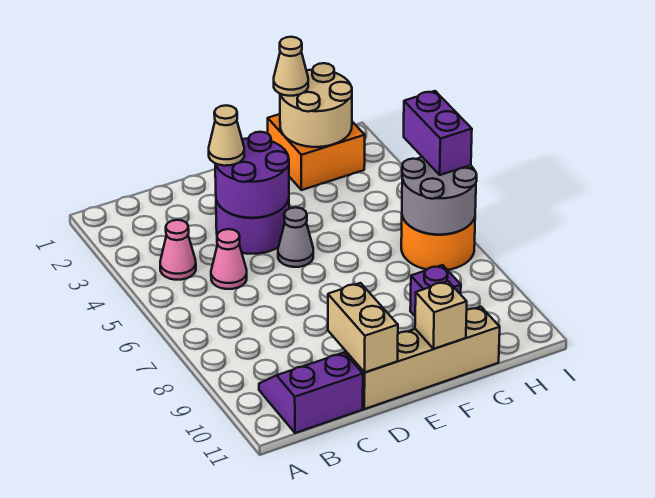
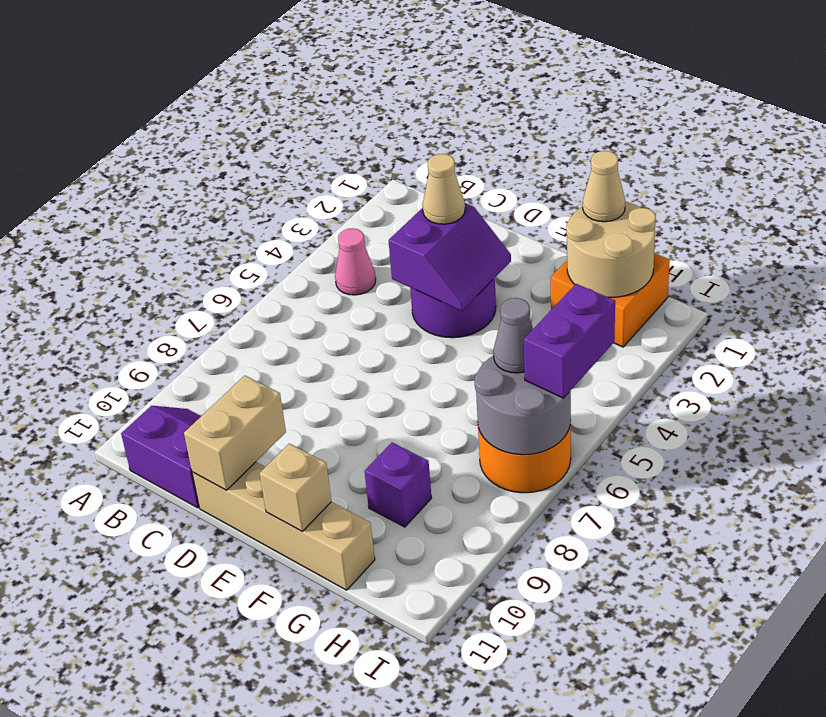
pink 1x1 cone [211,229,247,289] -> none
purple 2x2 round brick [215,132,289,218] -> purple 2x2 slope [389,203,511,311]
grey 1x1 cone [278,207,313,267] -> grey 1x1 cone moved to [493,298,533,373]

